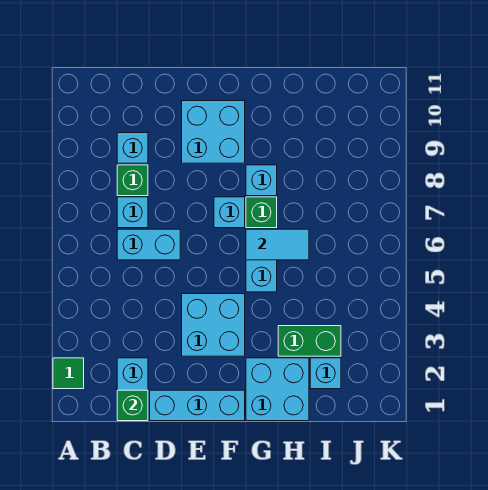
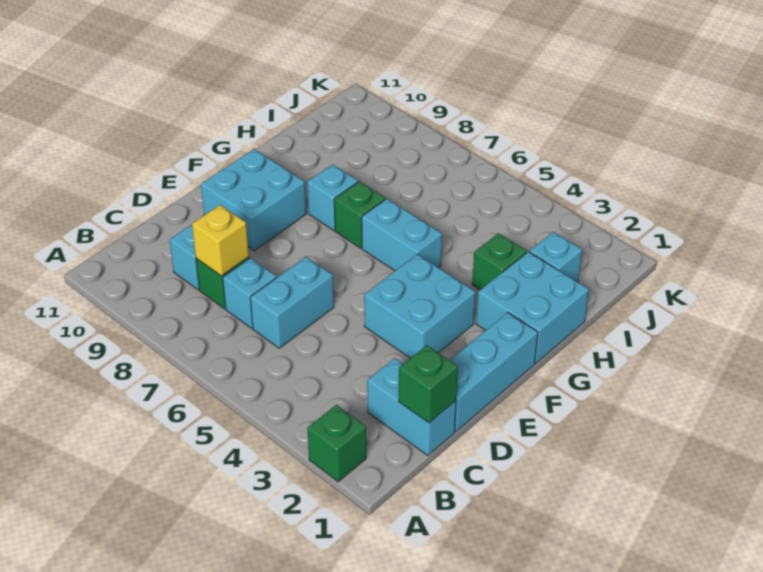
green 1x1 tile [53,358,84,389] -> green 1x1 brick [307,405,366,482]
none -> yellow 1x1 brick [192,205,249,276]
cyan 1x1 brick [214,197,245,228] -> none
cyan 1x2 tile [246,229,309,260] -> none
green 1x2 brick [278,326,341,356] -> green 1x1 brick [472,233,527,290]

